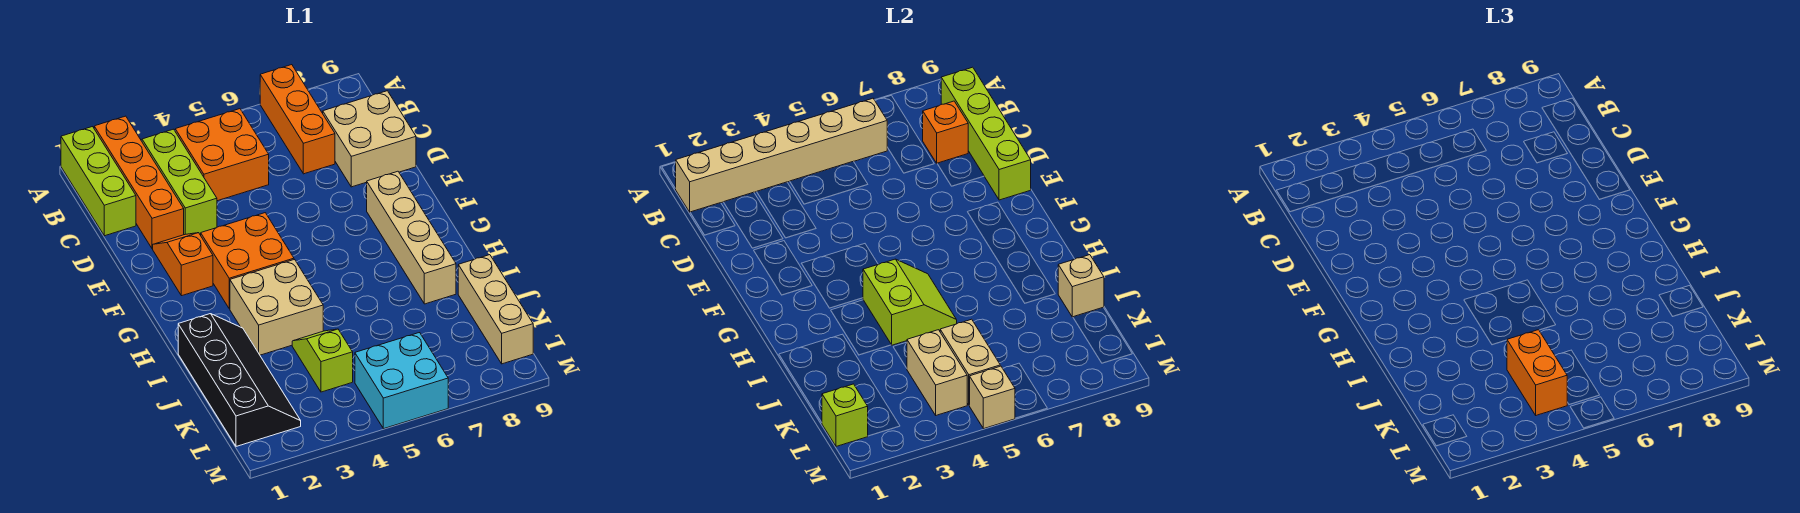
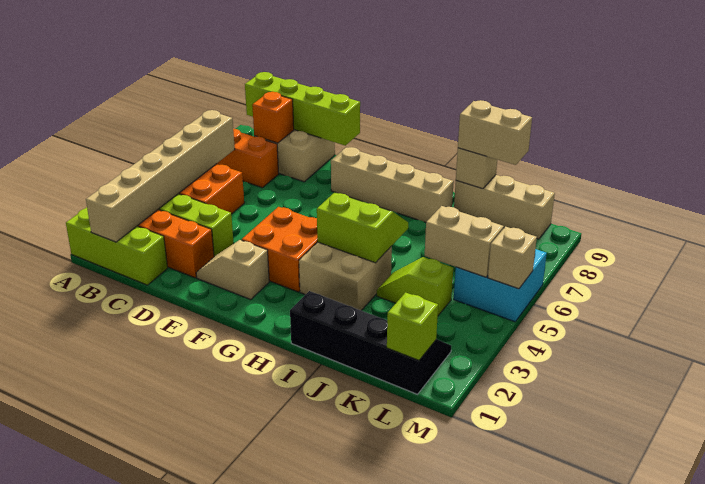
orange 1x2 slope [153,233,213,296] -> tan 1x2 slope [196,240,269,300]
tan 1x2 brick [907,330,967,415] -> tan 1x2 brick moved to [458,100,532,165]
orange 1x2 brick [1507,330,1567,415] -> none

